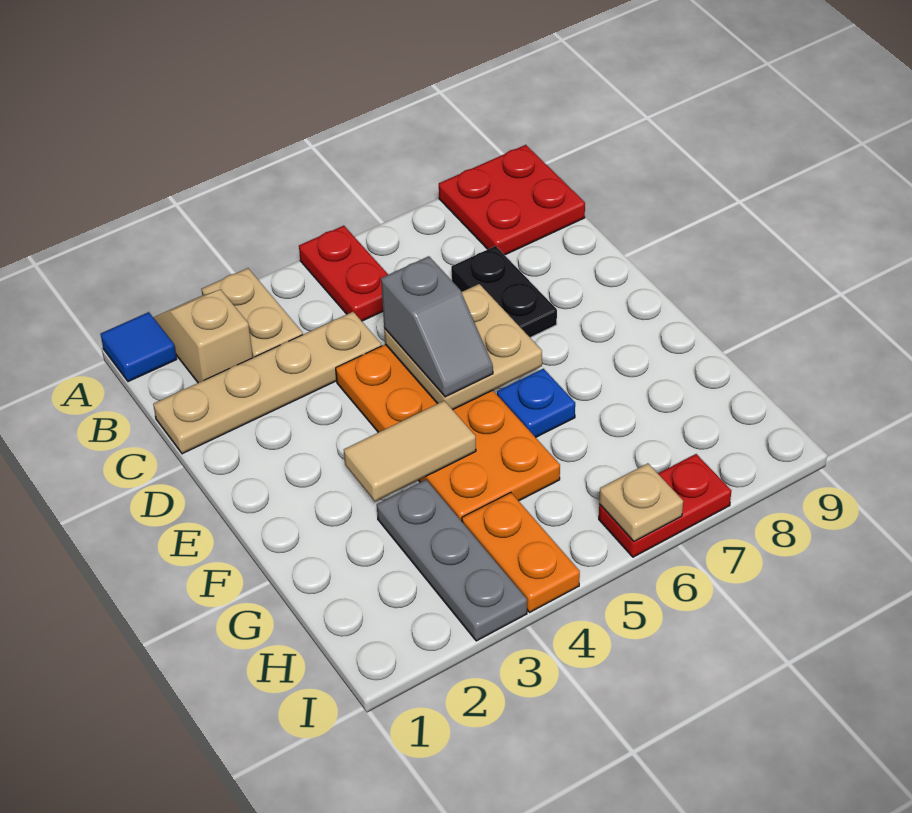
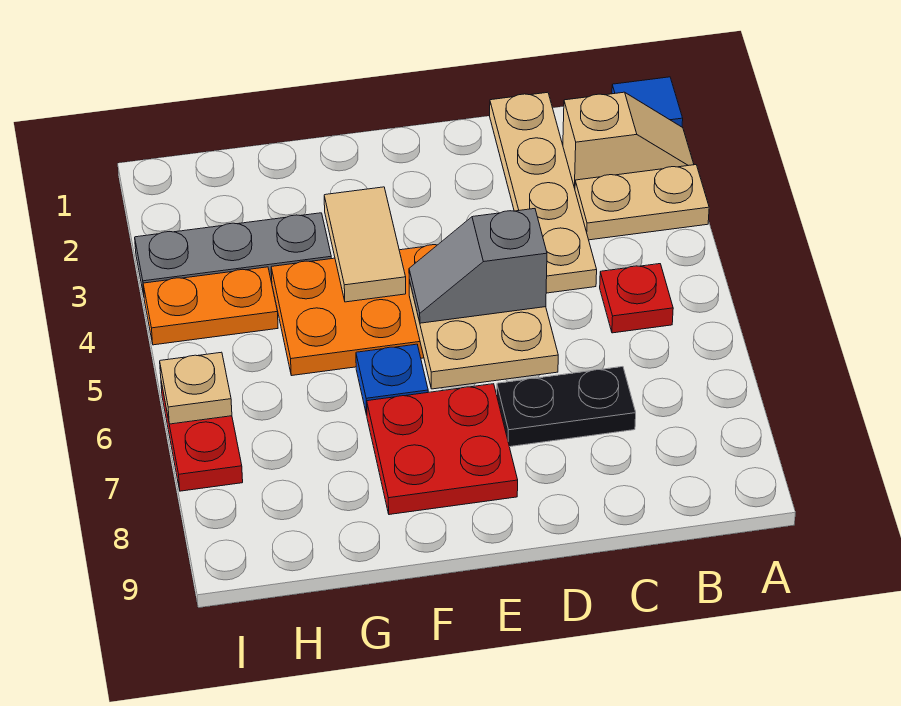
red 1x2 plate [299,226,388,321] -> red 1x1 plate [600,264,673,333]
red 2x2 plate [439,145,585,255] -> red 2x2 plate moved to [367,384,518,515]

